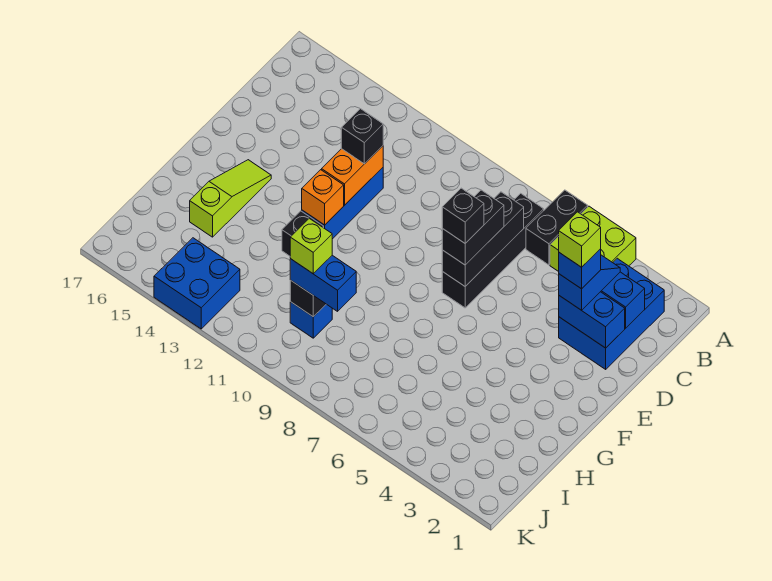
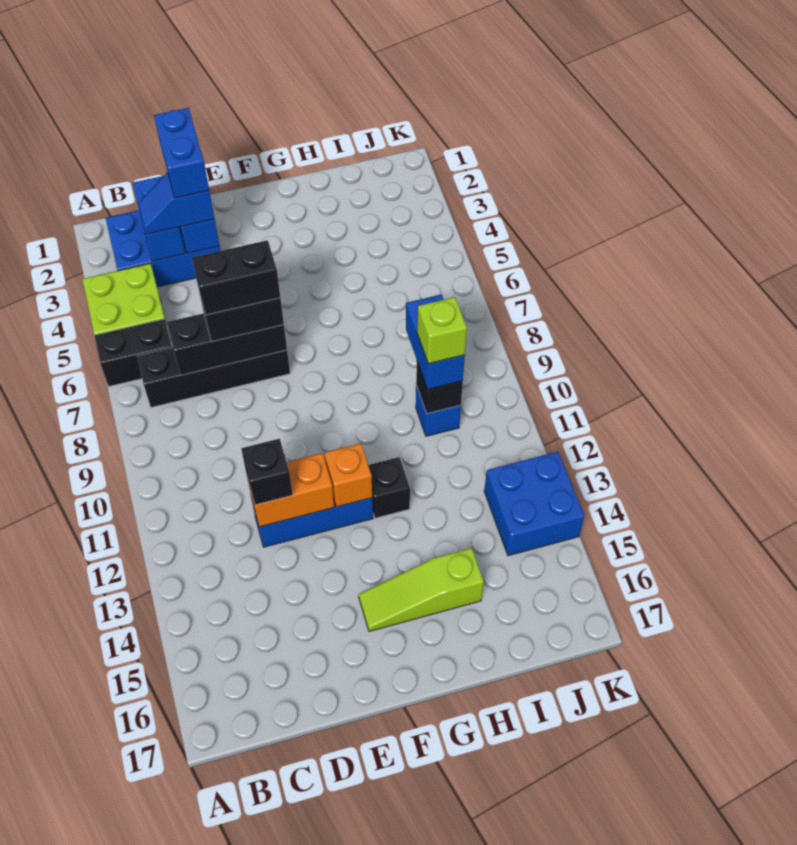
blue 1x1 brick [559,249,601,289] -> blue 1x2 brick [154,108,209,198]
lime 1x1 brick [559,212,601,267] -> none
black 1x1 brick [442,188,484,243] -> black 1x2 brick [192,240,280,315]

